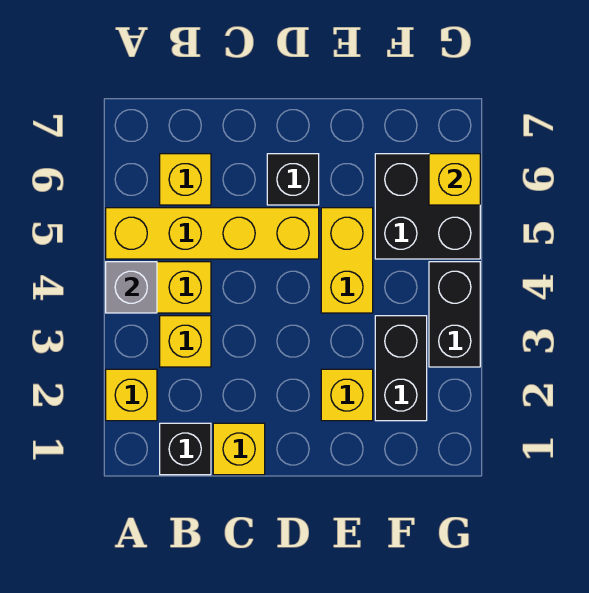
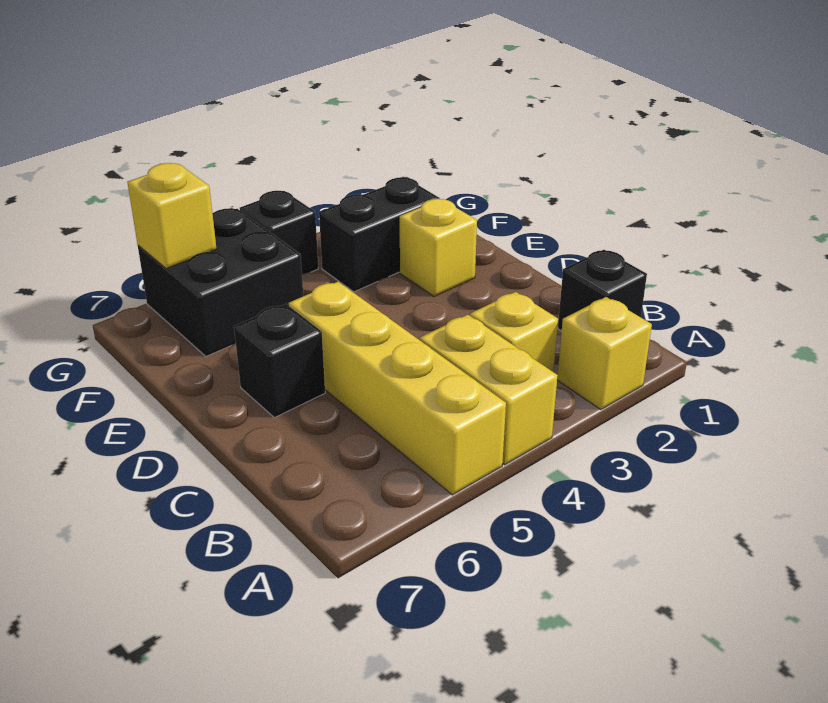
grey 1x1 brick [106,262,157,313] -> none
yellow 1x1 brick [160,154,211,205] -> none
yellow 1x1 brick [213,423,265,475] -> none
yellow 1x2 brick [321,208,373,313] -> none
black 1x2 brick [429,262,480,367] -> black 1x1 brick [240,191,318,274]

